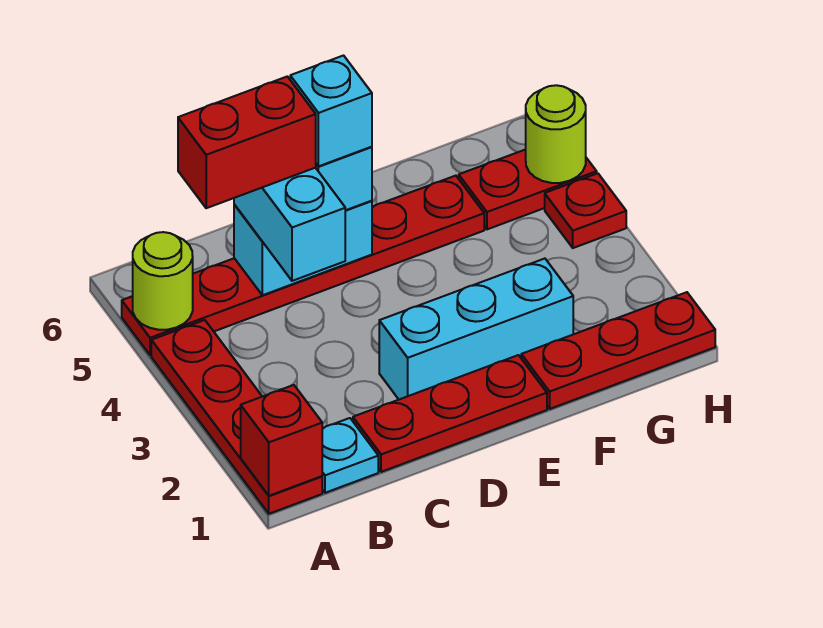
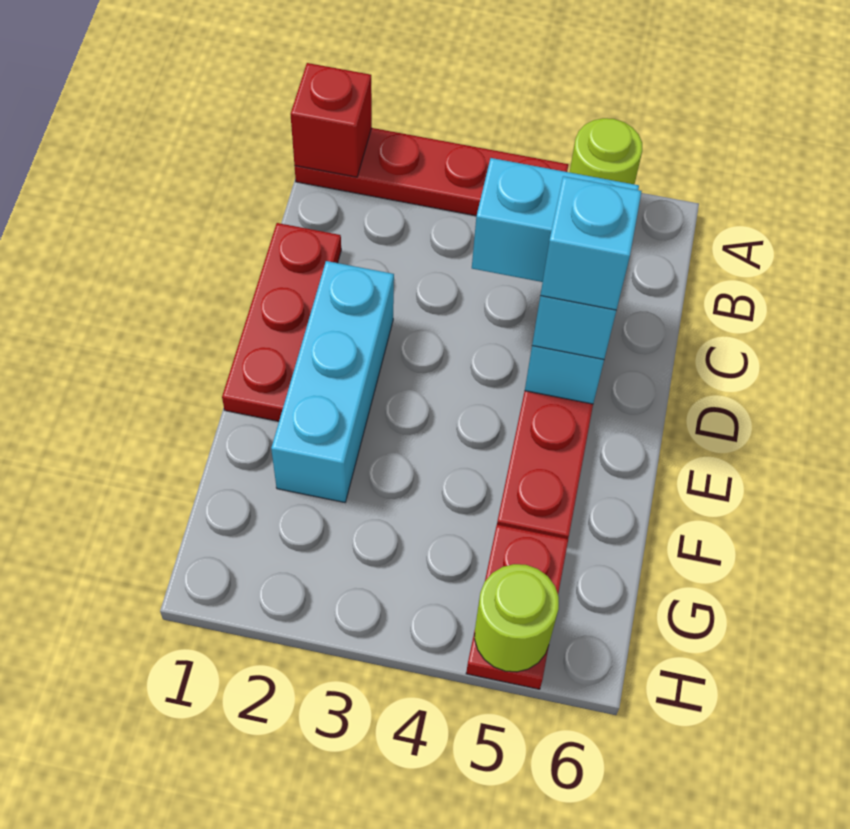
cyan 1x1 plate [322,418,378,493] -> none
red 1x2 brick [178,76,316,208] -> none
red 1x3 plate [521,292,715,409] -> none
red 1x1 plate [545,173,626,248] -> none

